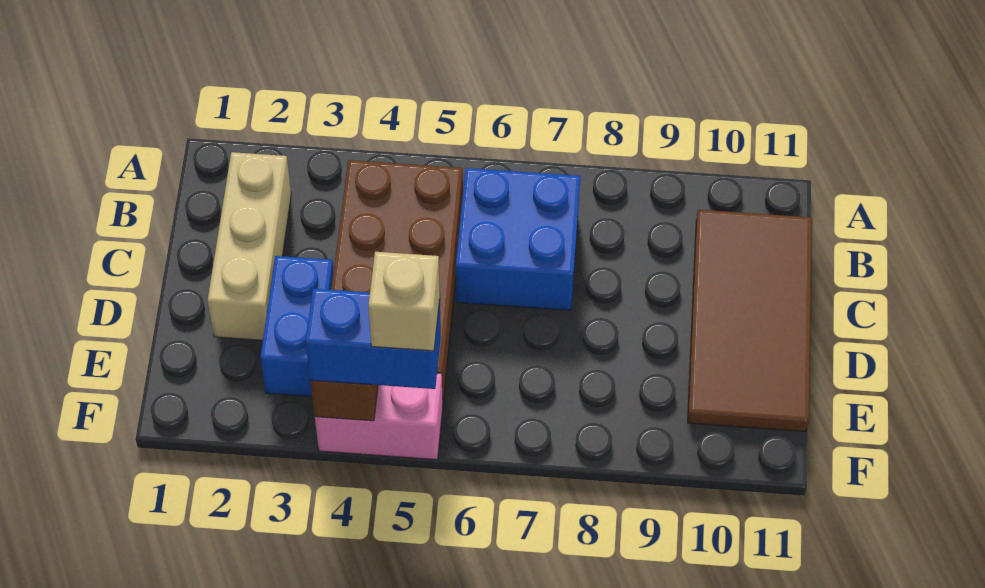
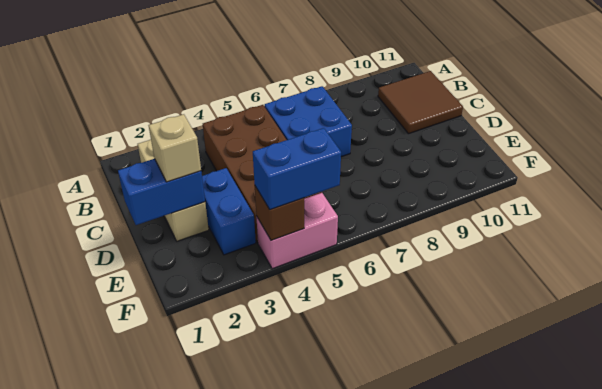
brown 2x4 tile [688,210,812,432] -> brown 2x2 tile [378,71,463,134]
none -> blue 1x2 brick [118,159,205,225]
tan 1x1 brick [368,252,440,351] -> tan 1x1 brick moved to [148,114,201,182]

